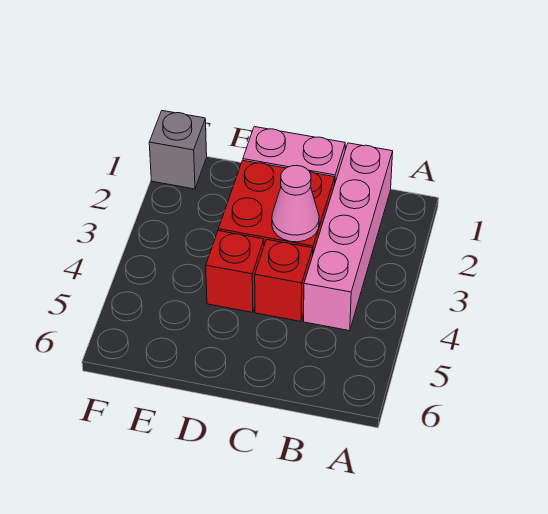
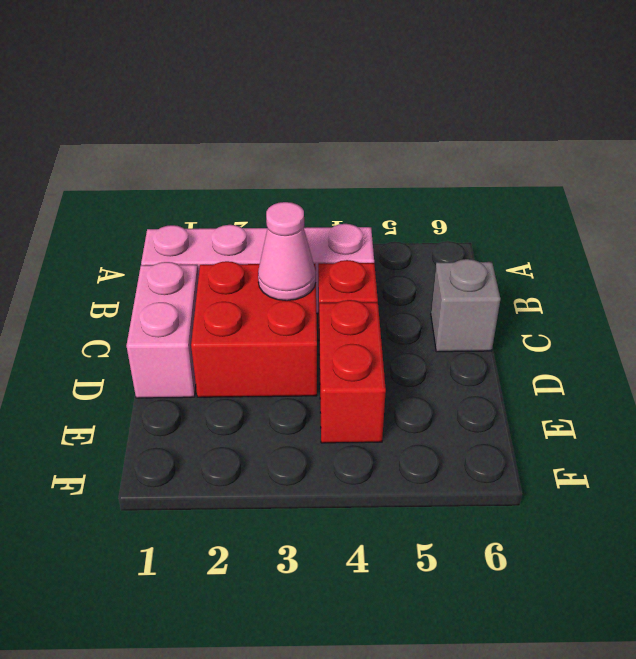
red 1x1 brick [206,231,264,312] -> red 1x2 brick [319,300,386,443]
grey 1x1 brick [149,111,207,189] -> grey 1x1 brick moved to [431,259,500,352]

